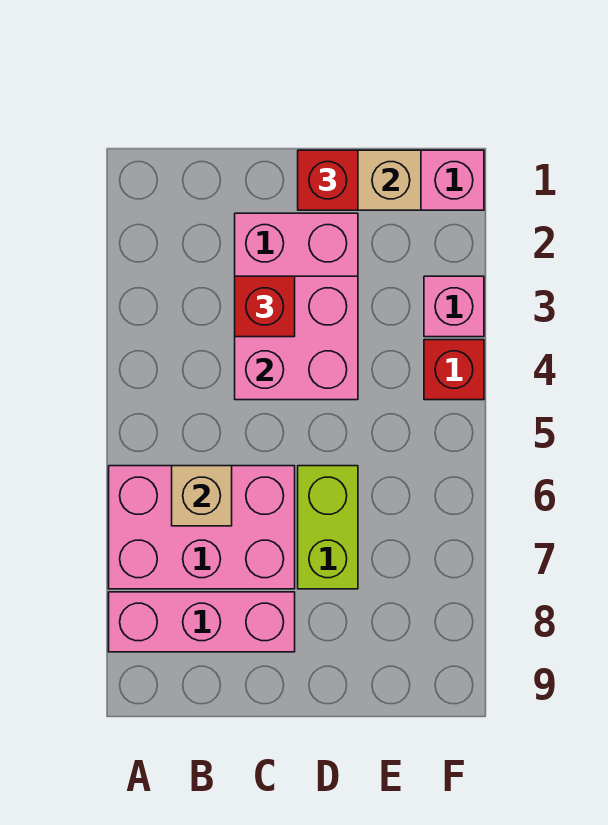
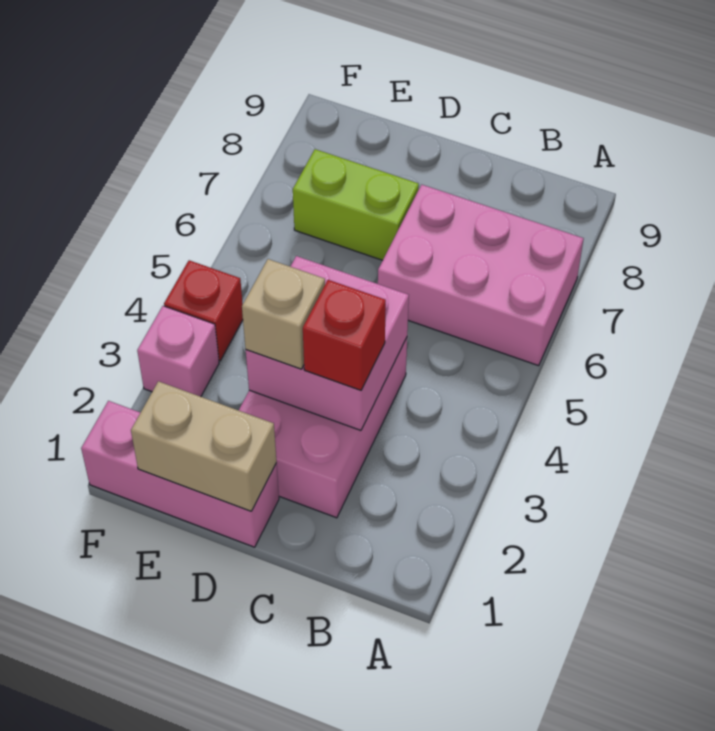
pink 1x3 brick [109,592,295,652] -> none
tan 1x1 brick [172,466,232,526] -> tan 1x1 brick moved to [242,259,325,369]
red 1x1 brick [298,150,358,210] -> none
lime 1x2 brick [298,466,358,589] -> lime 1x2 brick turned to [293,149,419,260]

